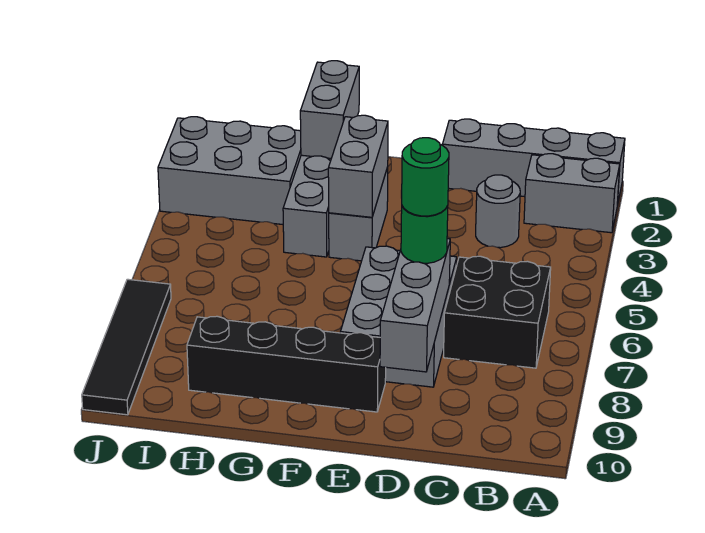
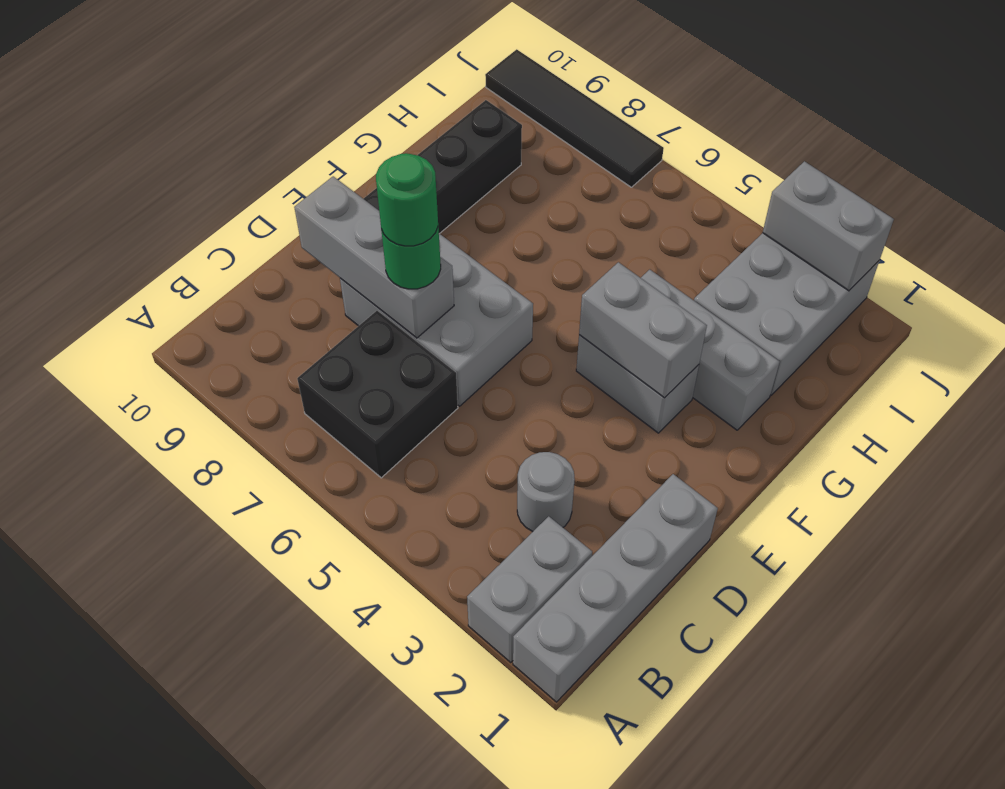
grey 1x2 brick [300,61,359,158] -> grey 1x2 brick moved to [763,161,894,291]

